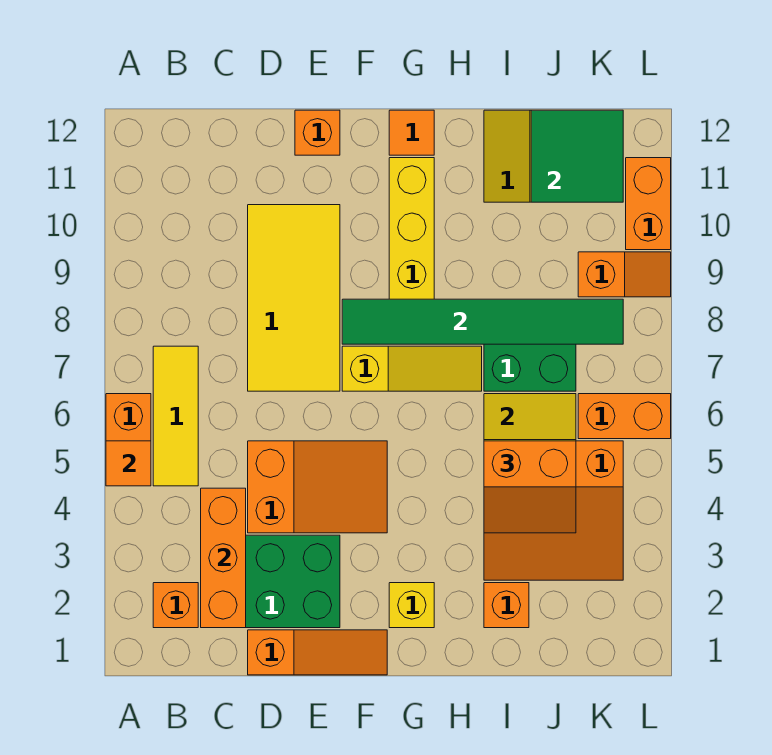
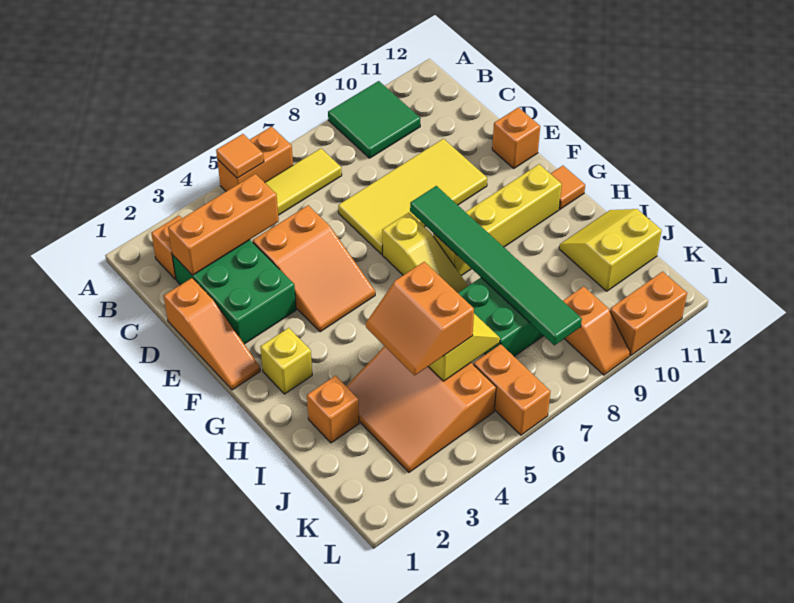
green 2x2 tile [531,110,623,202] -> green 2x2 tile moved to [328,81,421,158]

